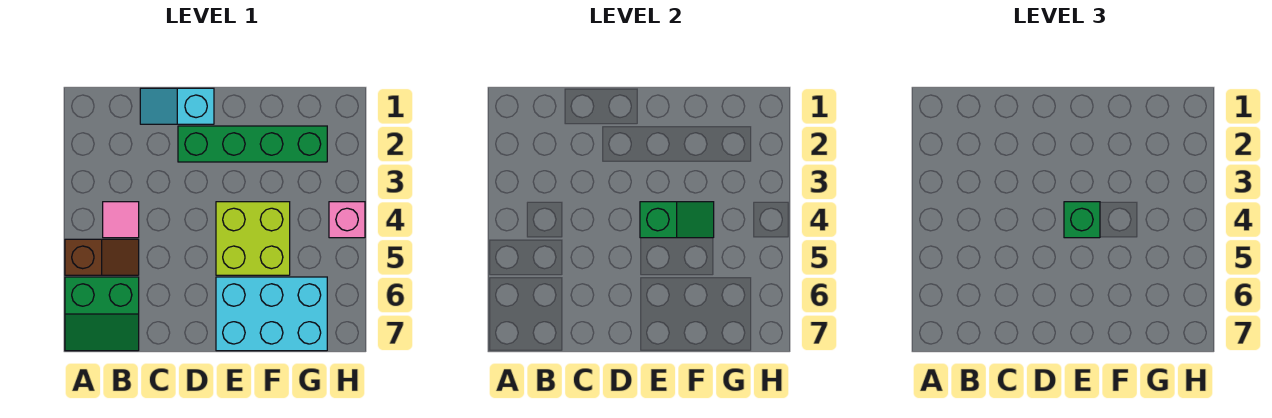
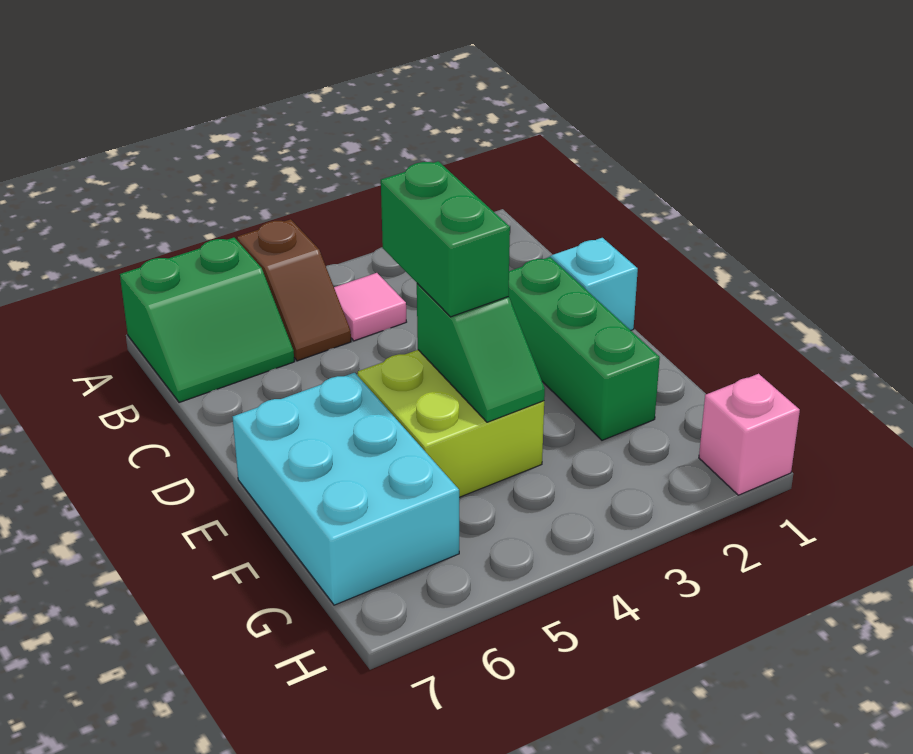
green 2x2 slope [65,277,139,351] -> green 2x2 slope turned to [120,238,294,402]
green 1x4 brick [178,126,327,162] -> green 1x3 brick [508,257,660,440]
green 1x1 brick [1064,202,1100,238] -> green 1x2 brick [381,161,510,317]
pink 1x1 brick [329,202,365,238] -> pink 1x1 brick moved to [699,374,800,495]

